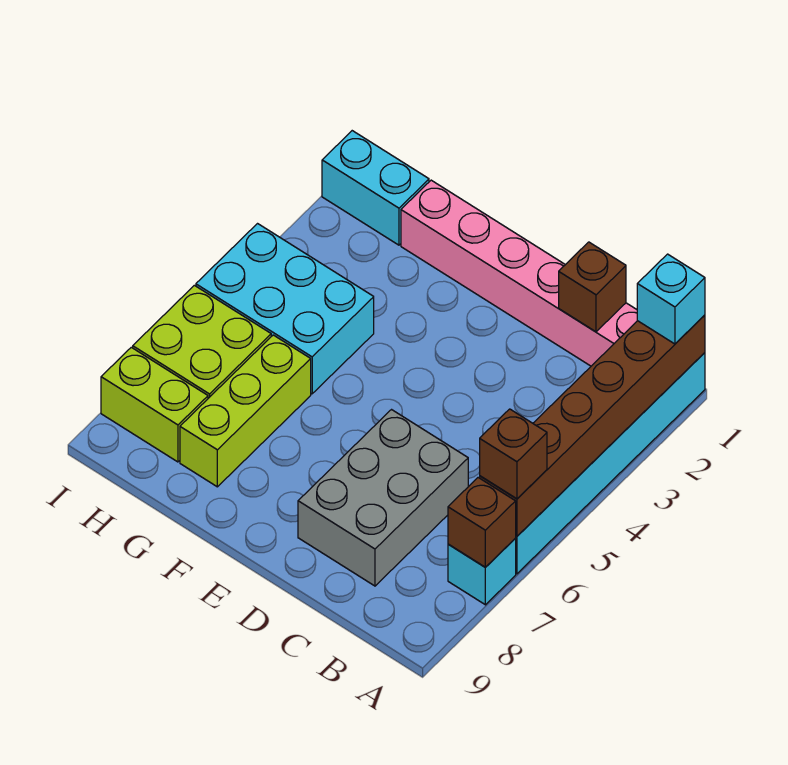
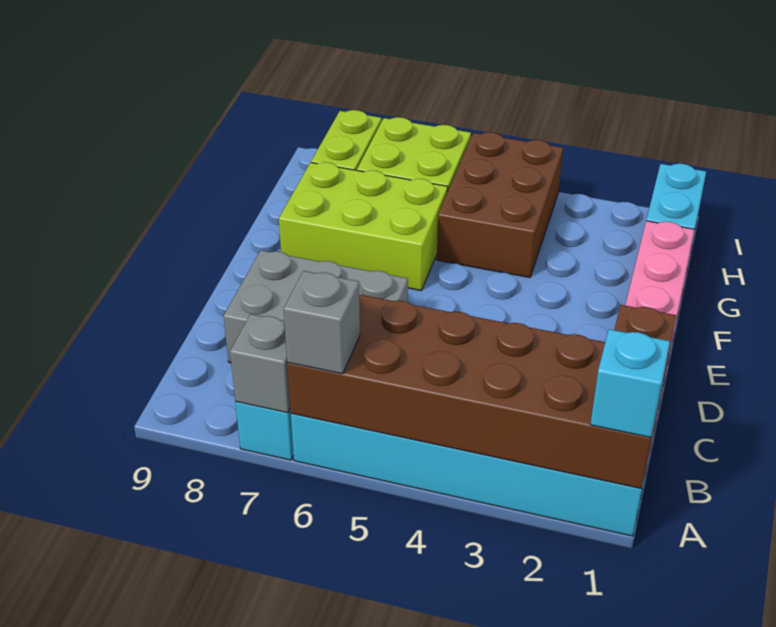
brown 1x6 brick [480,315,705,536] -> brown 2x6 brick [287,294,668,489]
brown 1x1 brick [480,409,547,499] -> grey 1x1 brick [284,271,360,374]
brown 1x1 brick [448,478,516,567] -> grey 1x1 brick [230,314,290,413]
cyan 2x3 brick [196,224,374,394] -> brown 2x3 brick [437,132,563,278]
lime 1x3 brick [180,335,311,487] -> lime 2x3 brick [279,162,448,291]

